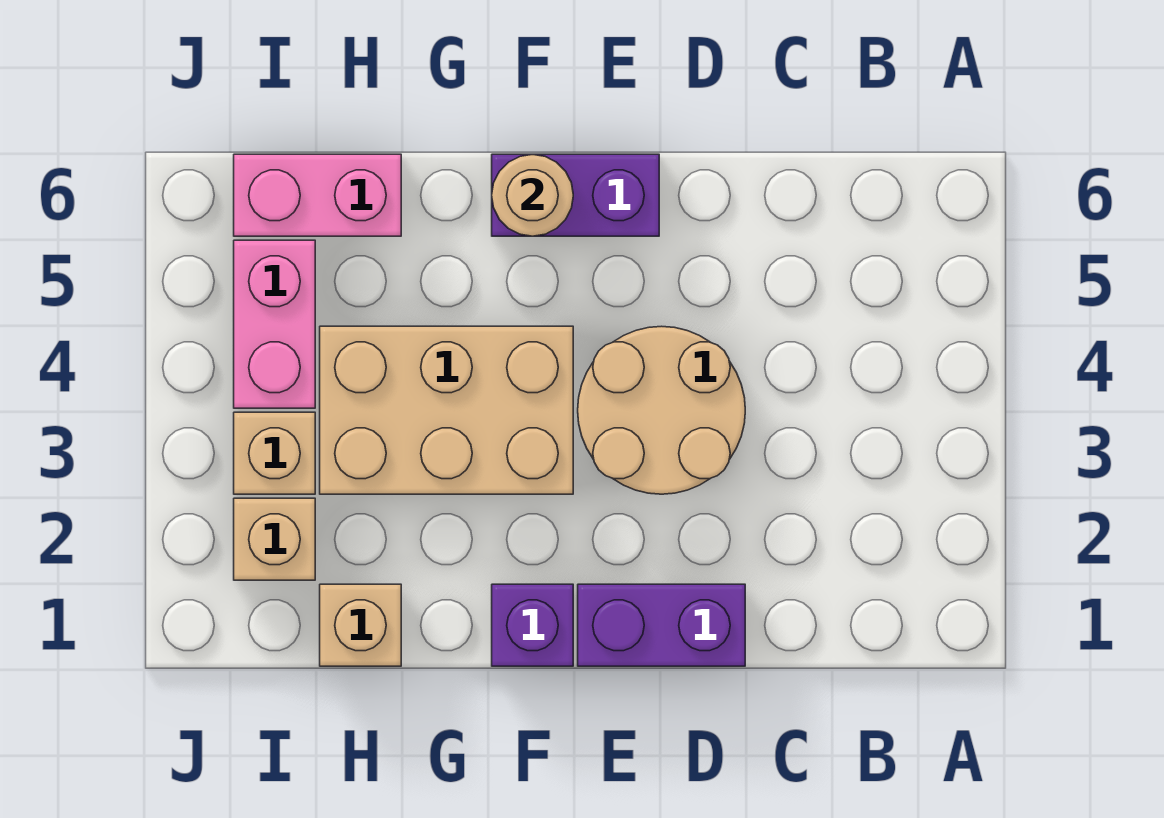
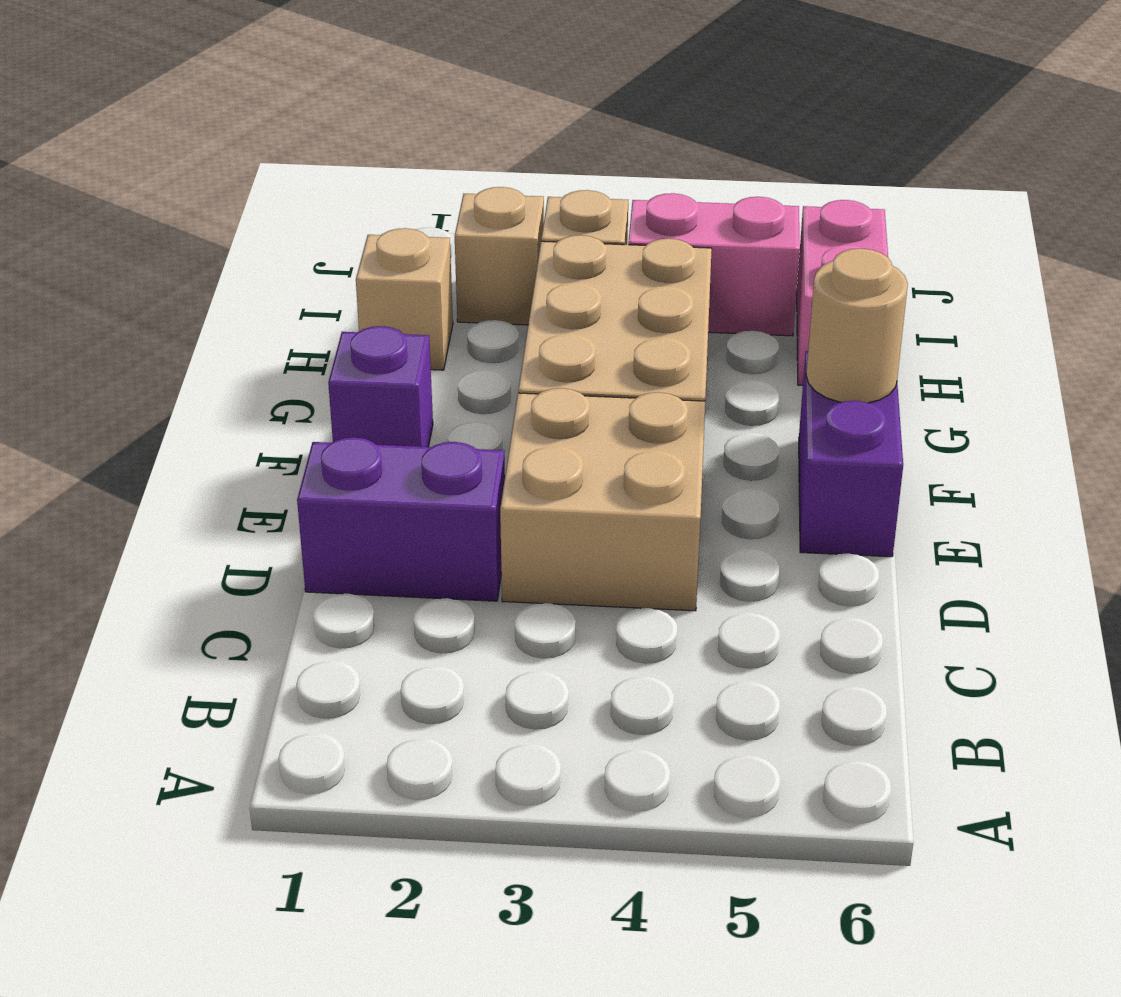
purple 1x2 brick [578,584,745,666] -> purple 1x2 brick turned to [297,437,505,601]
tan 2x2 round brick [578,326,745,494] -> tan 2x2 brick [500,388,705,611]

